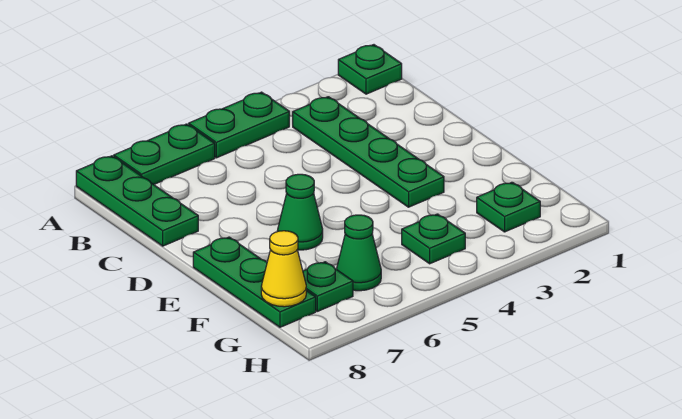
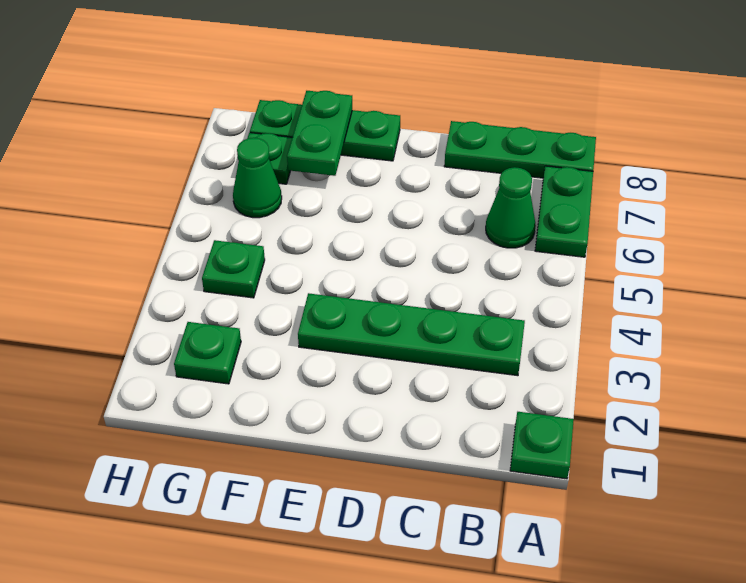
green 1x2 plate [189,92,289,158] -> green 1x2 plate moved to [287,91,352,176]
green 1x1 cone [277,174,323,250] -> green 1x1 cone moved to [486,167,536,248]
yellow 1x1 cone [261,231,306,307] -> none

